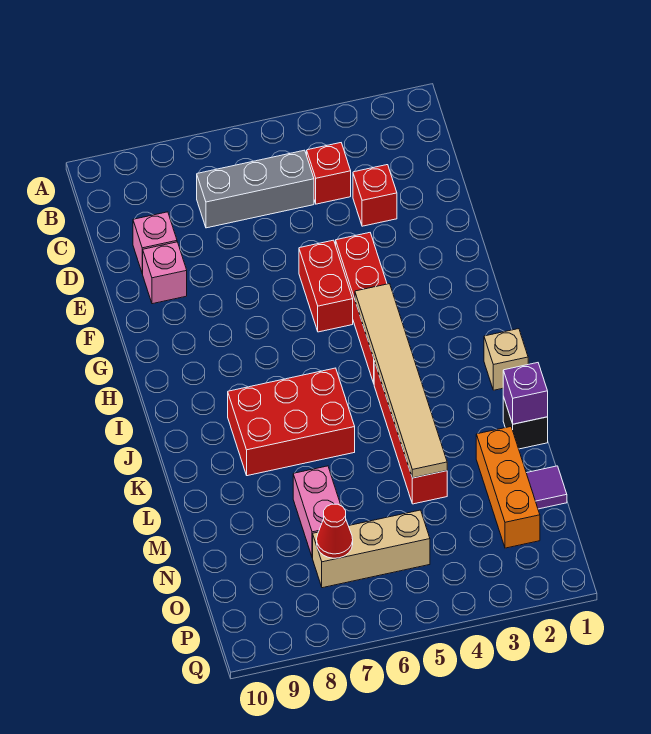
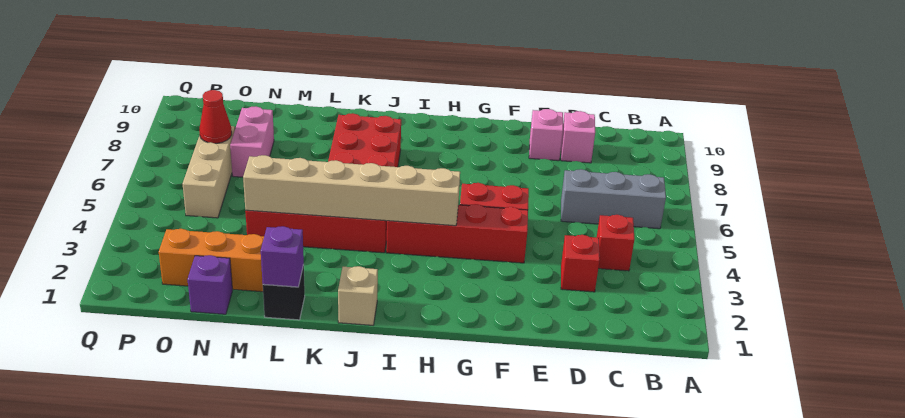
grey 1x3 brick [197,150,314,228] -> grey 1x3 brick turned to [561,169,666,229]
tan 1x6 tile [355,284,447,478] -> tan 1x6 brick [243,155,460,226]
pink 1x2 brick [293,466,341,558] -> pink 1x2 brick turned to [230,106,274,177]
purple 1x1 tile [527,466,567,509] -> purple 1x1 brick [187,255,232,314]

